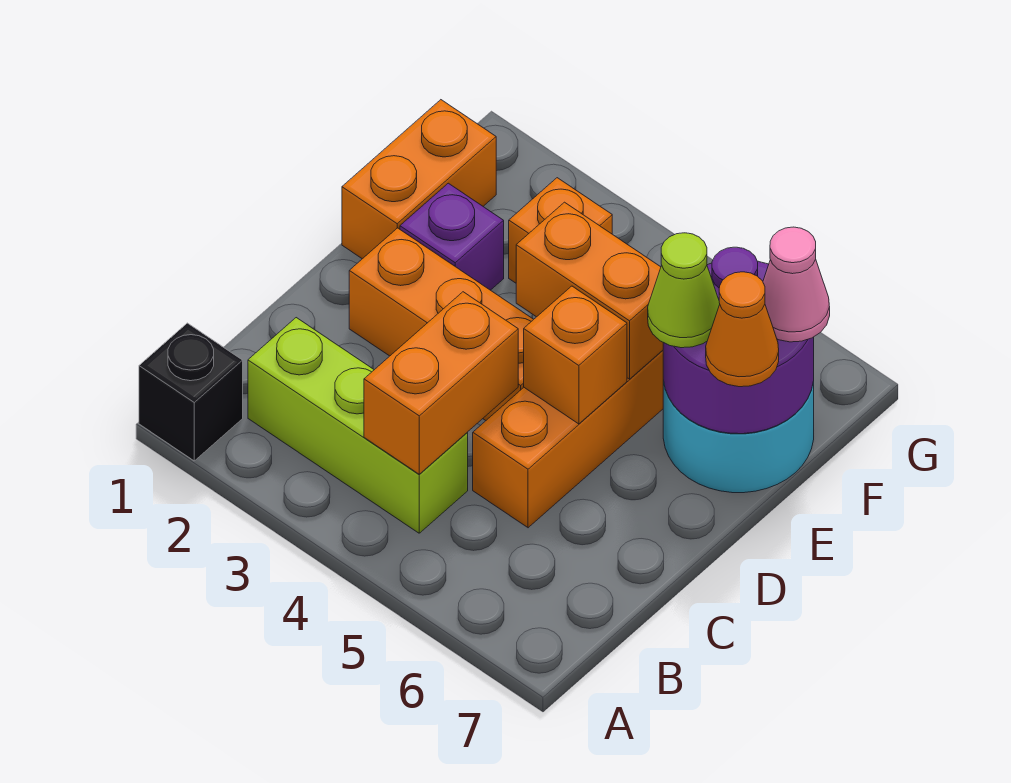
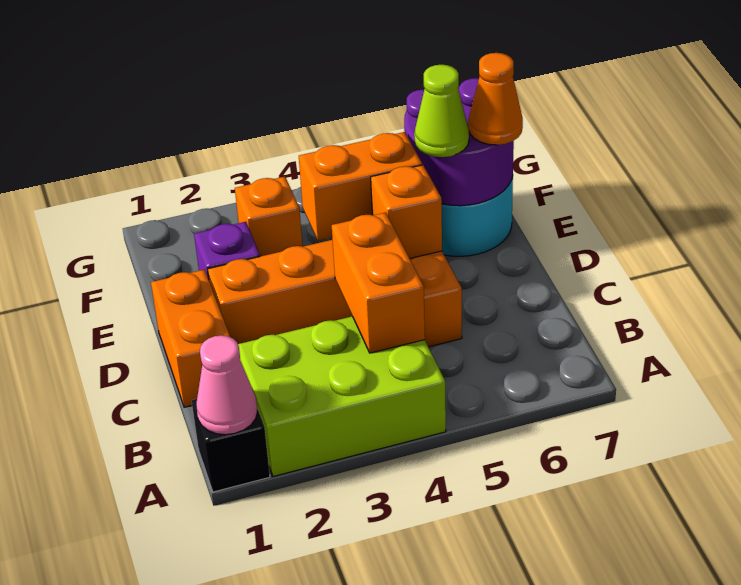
lime 1x3 brick [248,318,468,533] -> lime 2x3 brick [238,316,446,476]
orange 1x2 brick [342,100,496,259] -> orange 1x2 brick moved to [151,270,230,407]
pink 1x1 cone [763,227,830,342] -> pink 1x1 cone moved to [196,335,258,435]

